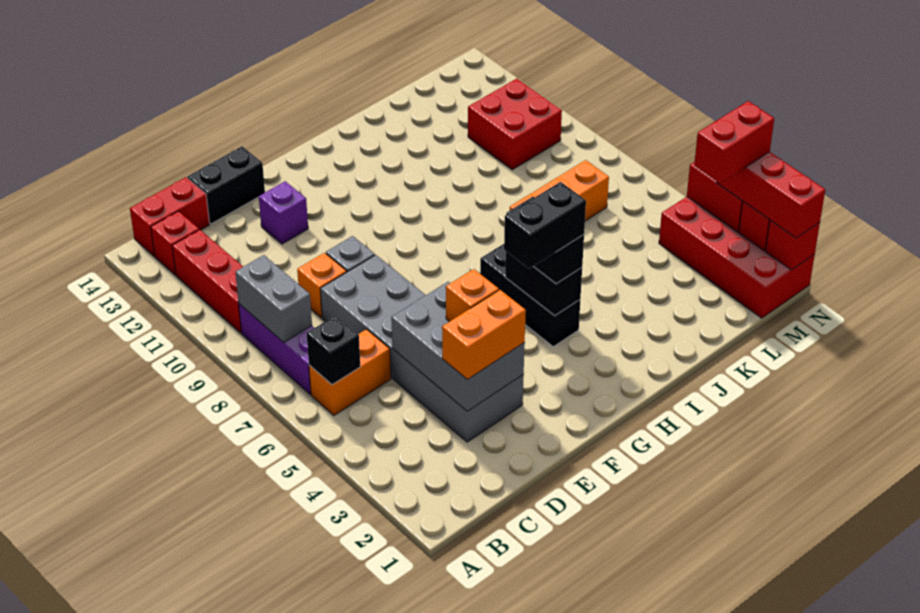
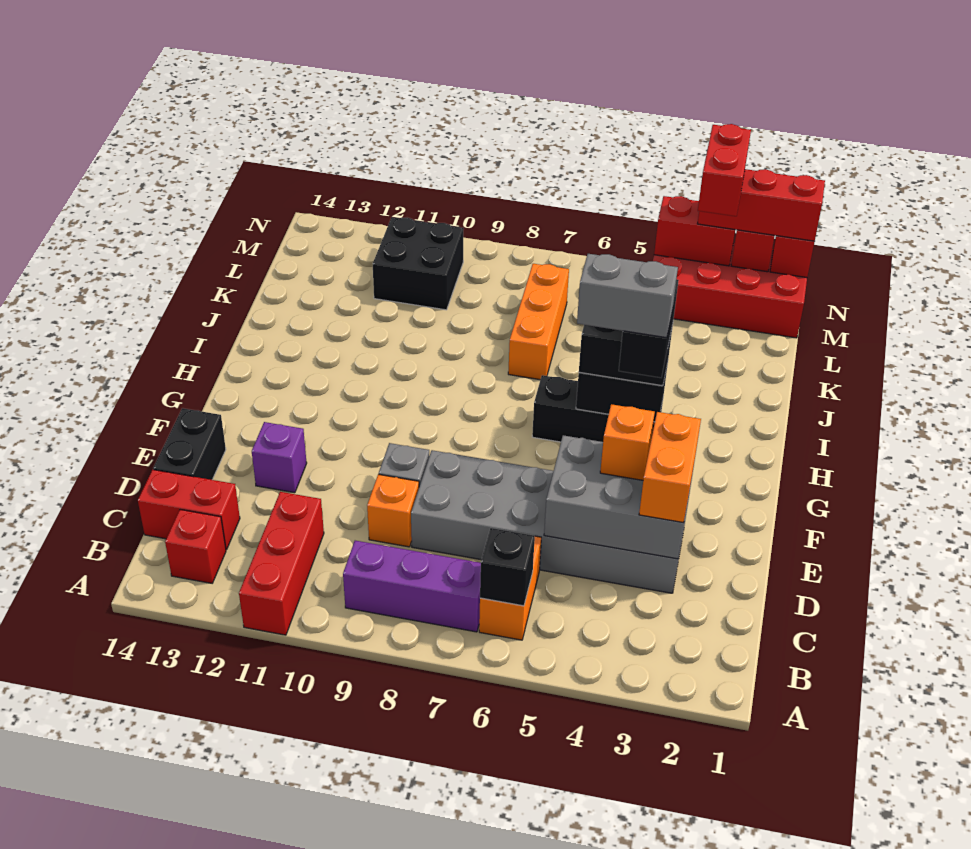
grey 1x2 brick [235,255,312,342] -> grey 1x2 brick moved to [577,254,678,338]
red 1x3 brick [172,230,243,333] -> red 1x3 brick turned to [239,492,324,635]
red 1x2 brick [130,177,210,256] -> red 1x2 brick turned to [138,470,240,550]
red 2x2 brick [468,79,562,170] -> black 2x2 brick [373,217,464,310]

